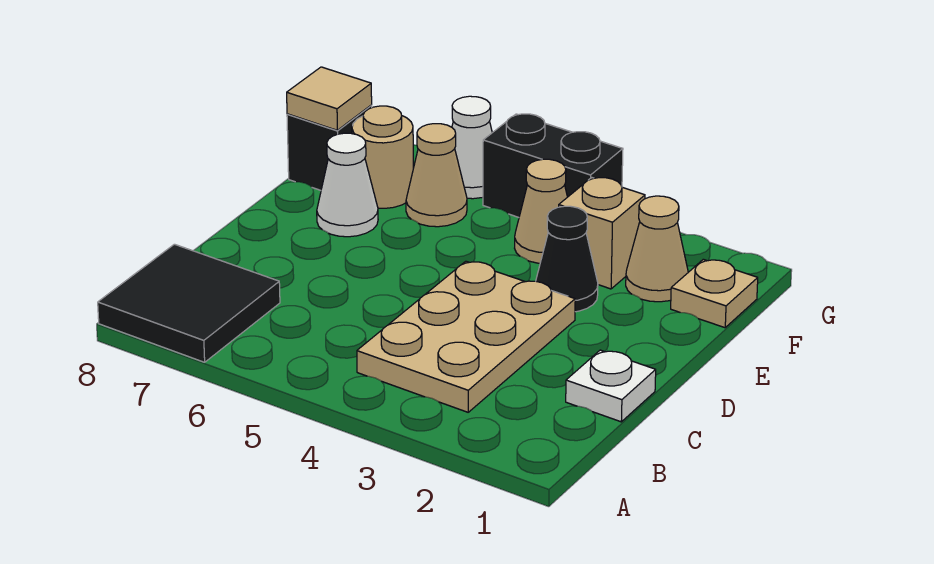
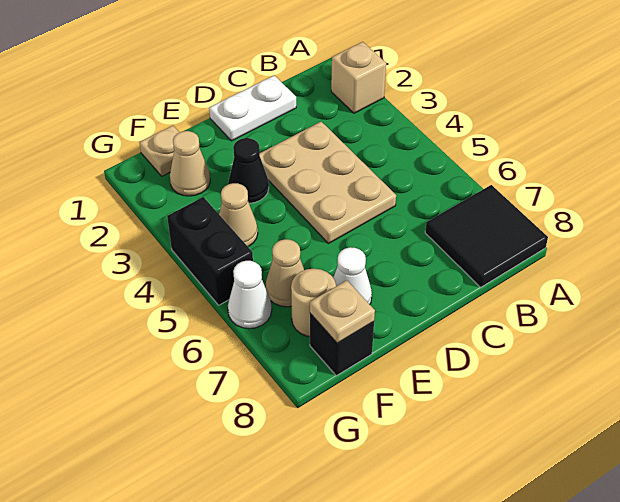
tan 2x3 plate [357,261,575,412] -> tan 2x3 plate turned to [260,122,396,244]
white 1x1 plate [566,350,656,422] -> white 1x2 plate [209,75,296,141]
tan 1x1 brick [559,177,645,289] -> tan 1x1 brick moved to [331,42,386,113]
tan 1x1 tile [287,67,372,130] -> tan 1x1 plate [310,280,375,343]

